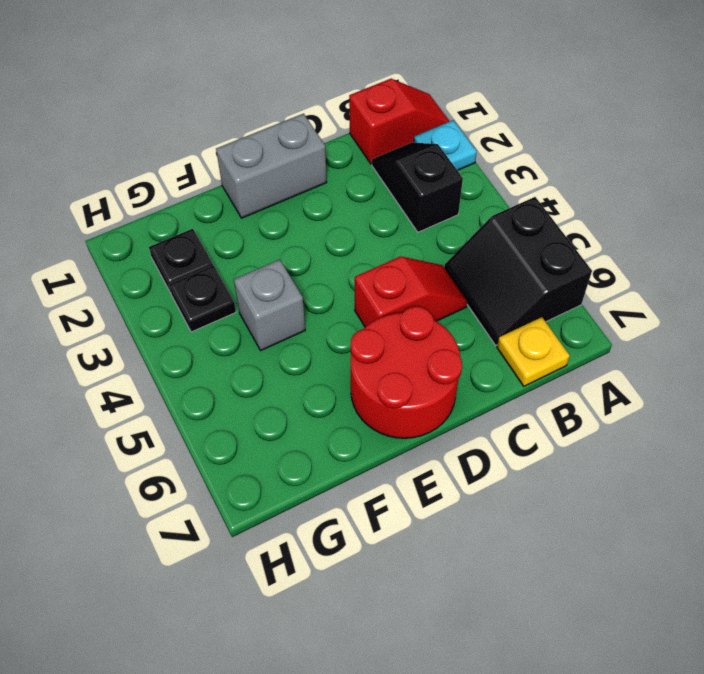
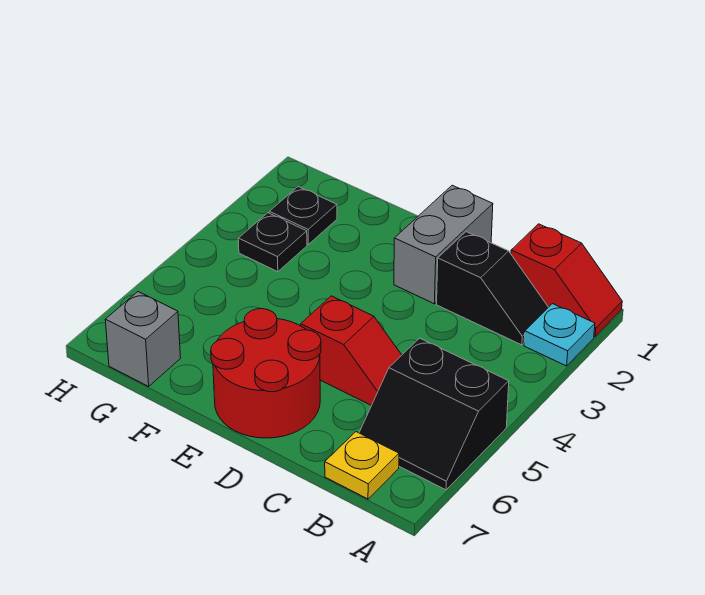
black 2x2 slope [444,197,592,345] -> black 2x2 slope turned to [359,338,509,490]
black 1x2 slope [372,143,463,232] -> black 1x2 slope turned to [437,232,548,345]
grey 1x2 brick [216,114,327,218] -> grey 1x2 brick turned to [394,185,493,304]
grey 1x1 brick [234,260,305,350] -> grey 1x1 brick moved to [105,292,181,386]

